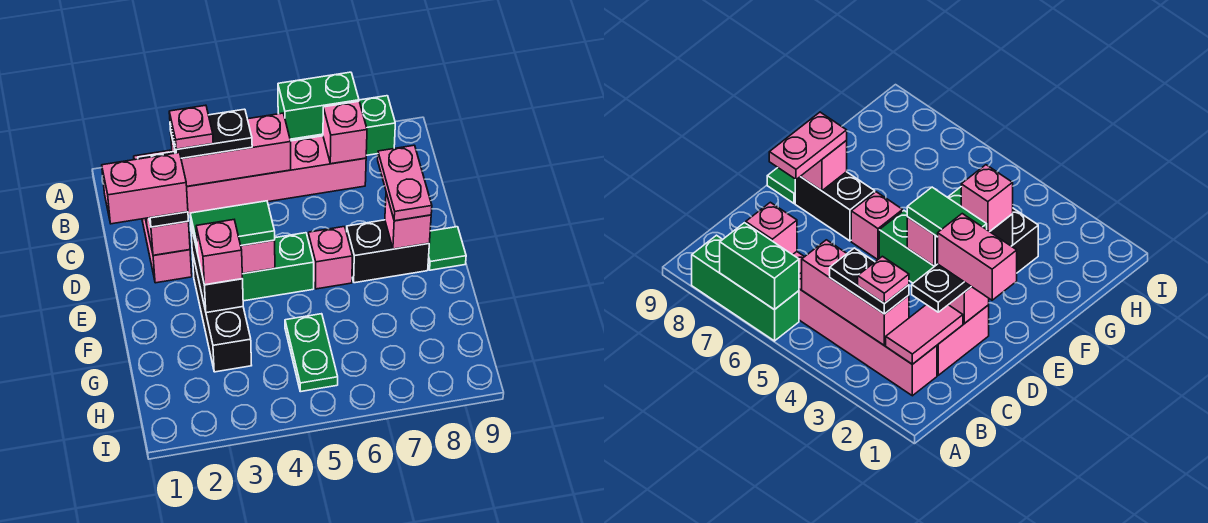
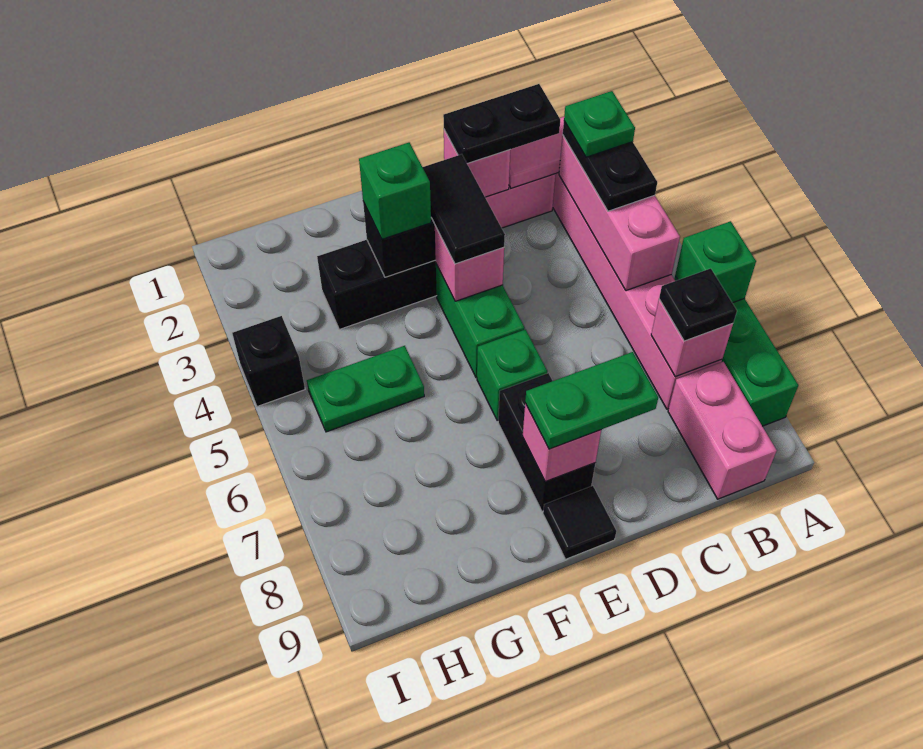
green 1x2 brick [278,72,359,139] -> green 1x1 brick [675,221,756,303]
pink 1x1 plate [169,105,213,149] -> green 1x1 plate [564,91,635,157]
none -> black 1x1 plate [659,268,737,341]
pink 1x2 brick [102,153,188,224] -> pink 1x2 brick moved to [668,362,777,499]
pink 1x2 plate [378,145,432,221] -> green 1x2 plate [525,352,658,449]
green 1x2 tile [190,201,275,252] -> black 1x2 tile [423,154,505,264]
pink 1x1 brick [308,227,353,289] -> green 1x1 brick [477,330,547,421]
green 1x1 tile [428,227,466,270] -> black 1x1 tile [543,486,616,559]
pink 1x1 brick [196,220,242,285] -> green 1x1 brick [359,142,431,239]
none -> black 1x1 brick [232,316,305,407]

